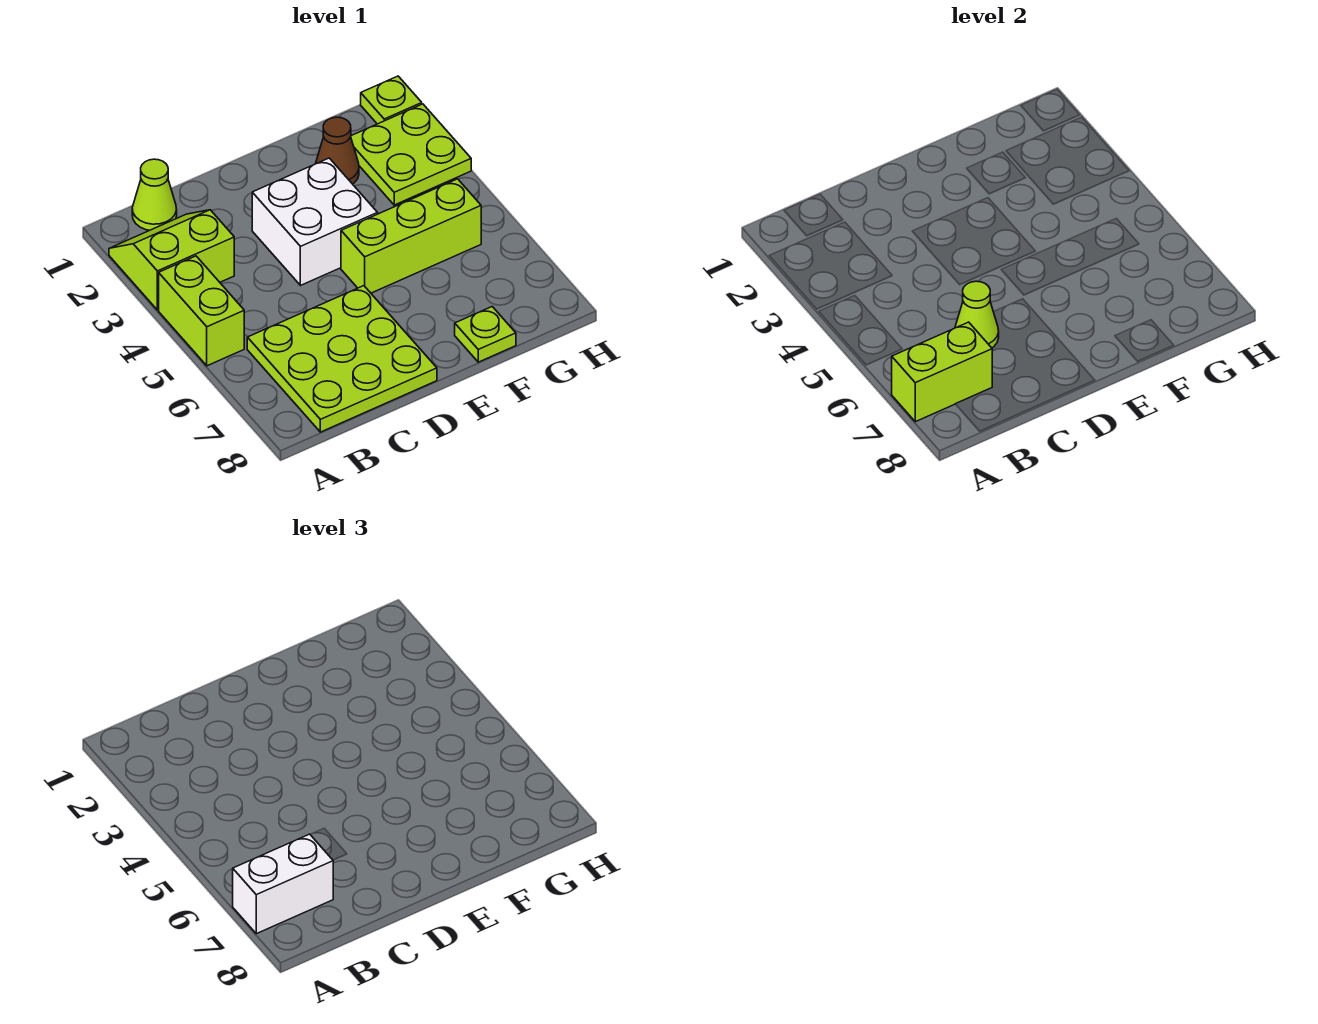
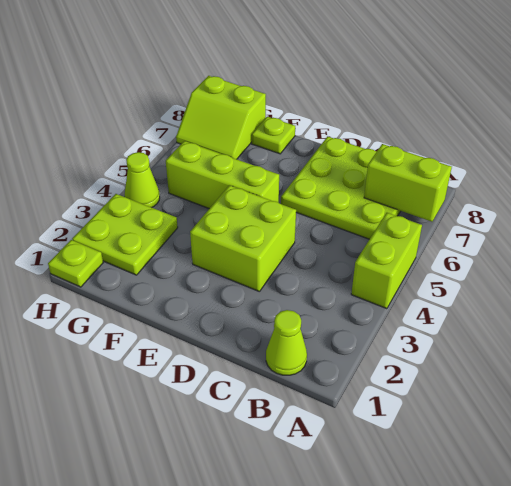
lime 2x2 slope [109,210,234,310] -> lime 2x2 slope moved to [176,76,266,159]
white 1x2 brick [233,834,333,934] -> none
lime 1x1 cone [955,281,999,348] -> lime 1x1 cone moved to [125,152,160,208]
white 2x2 brick [252,158,378,286] -> lime 2x2 brick [190,185,296,292]
brown 1x1 cone [316,117,359,184] -> none

